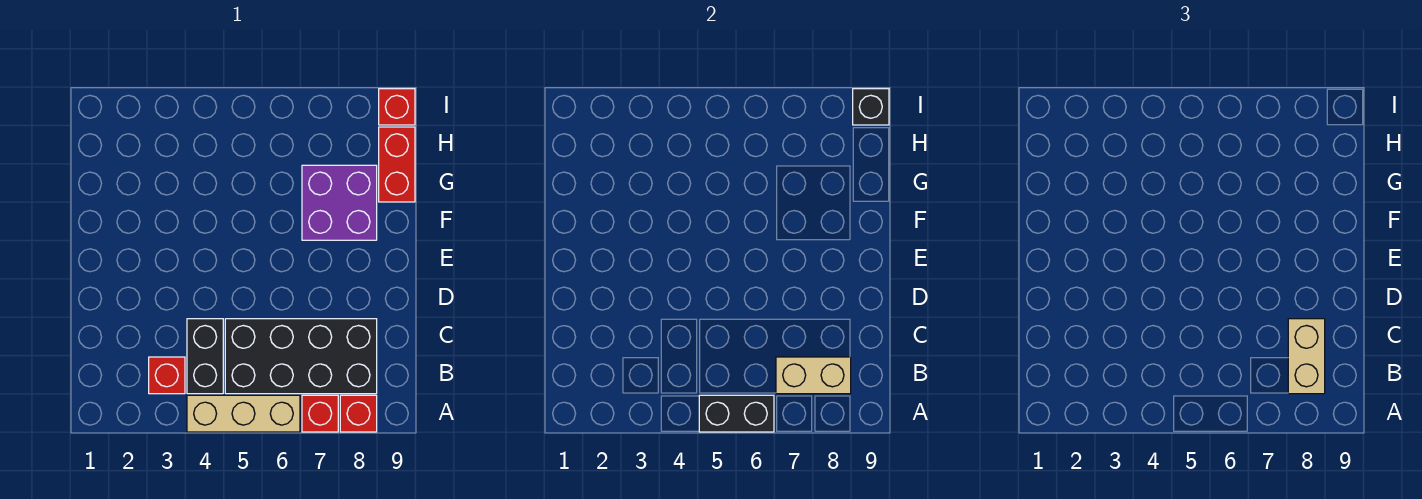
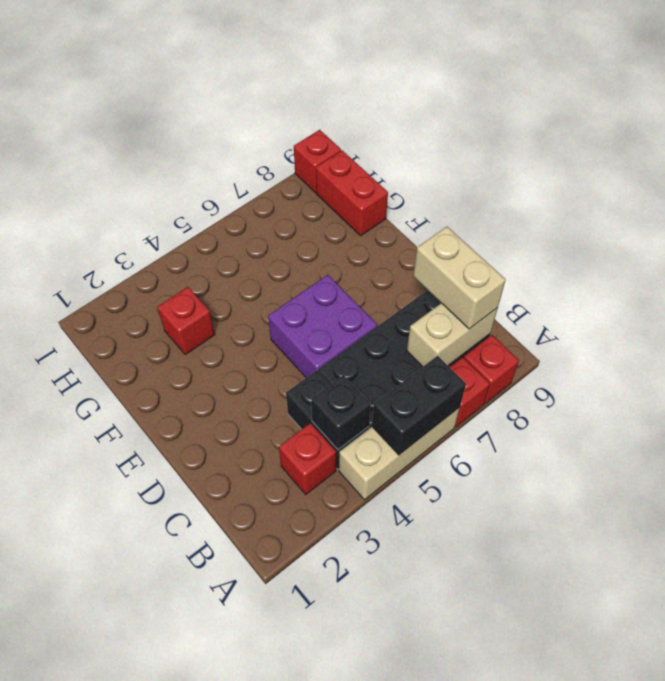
purple 2x2 brick [302,165,377,240] -> purple 2x2 brick moved to [268,275,377,378]
none -> red 1x1 brick [157,287,215,355]
black 1x1 brick [853,89,889,125] -> black 1x1 brick moved to [311,375,371,450]

